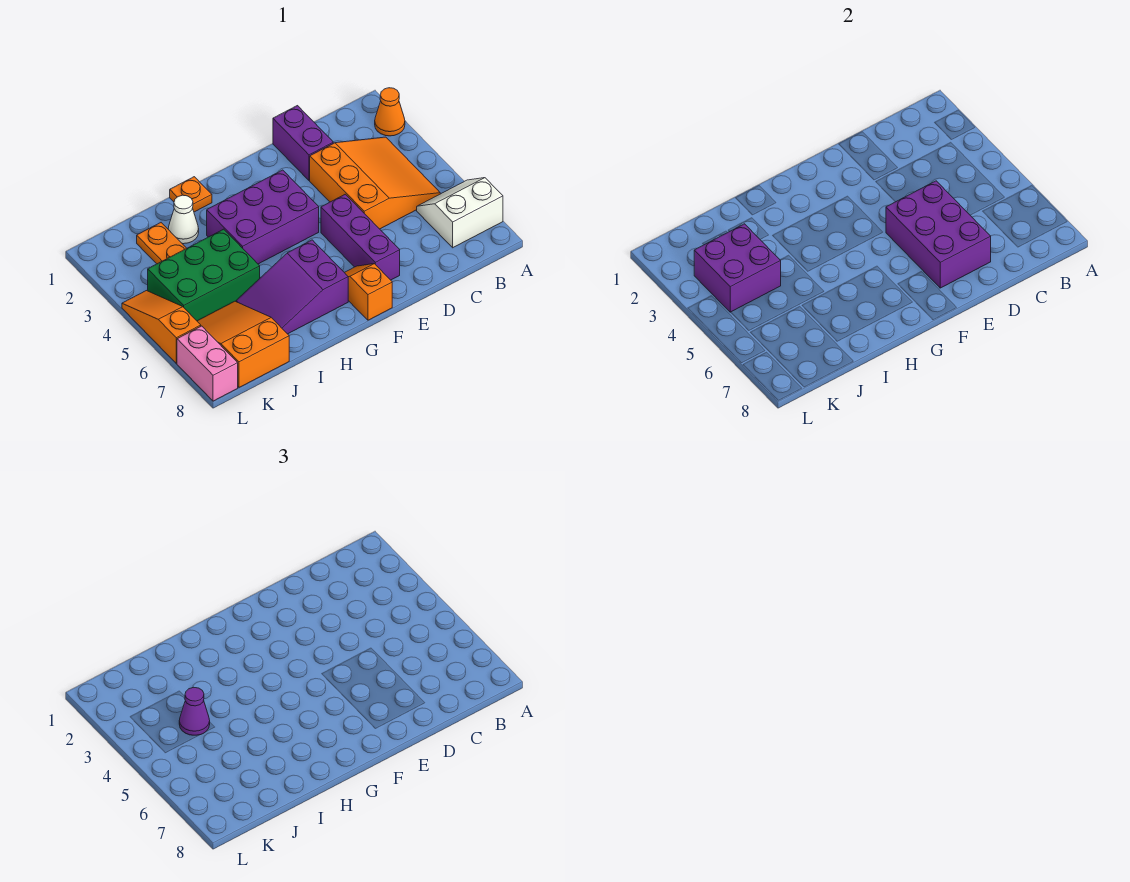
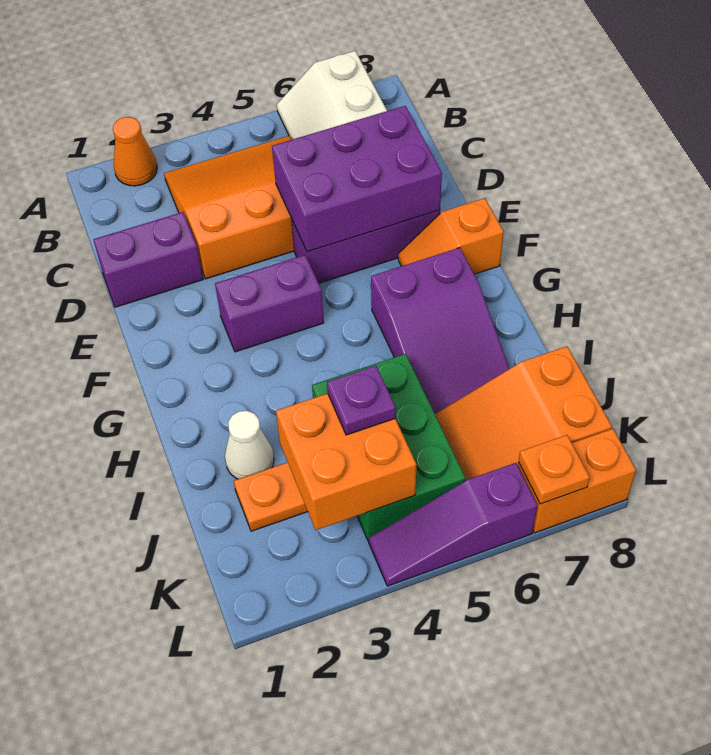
purple 2x3 brick [207,170,319,264] -> purple 1x2 brick [215,255,324,352]
orange 1x1 plate [170,177,212,212] -> orange 1x1 plate moved to [519,435,590,504]
purple 2x2 brick [694,224,781,312] -> orange 2x2 brick [276,393,417,530]
purple 1x1 cone [179,687,210,735] -> purple 1x1 plate [327,366,396,435]
orange 1x3 slope [122,291,201,363] -> purple 1x3 slope [369,463,538,586]
pink 1x2 brick [177,326,238,401] -> orange 1x2 brick [518,429,636,533]

